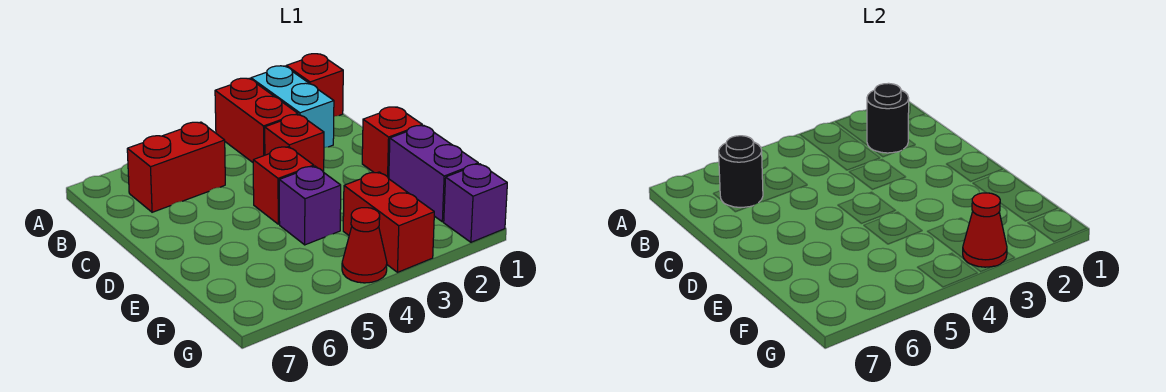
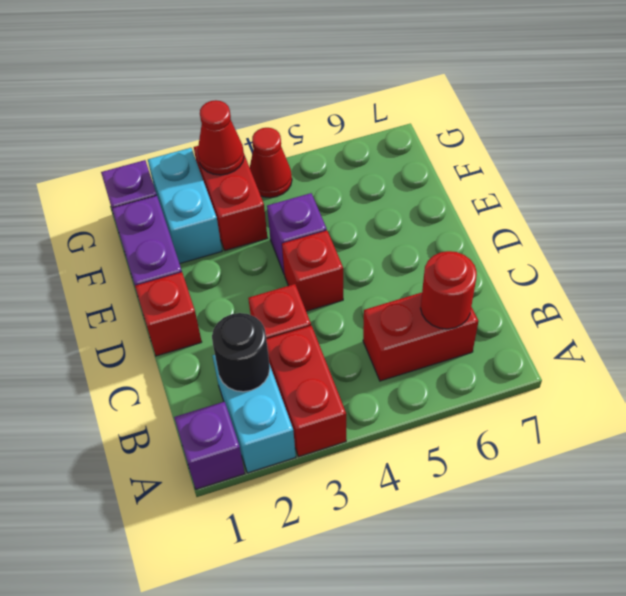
red 1x1 brick [286,54,343,116] -> purple 1x1 brick [174,402,245,489]
black 1x1 round brick [719,136,763,208] -> red 1x1 round brick [421,251,477,329]
none -> cyan 1x2 brick [148,148,222,264]

